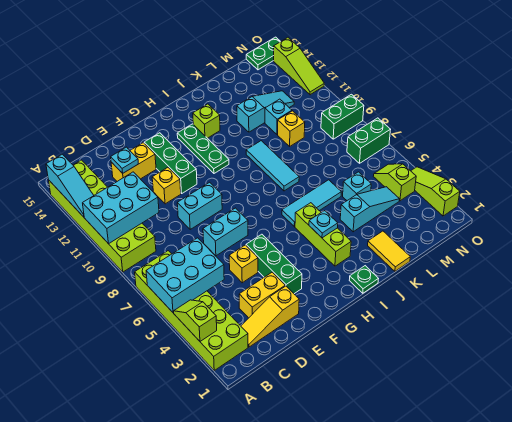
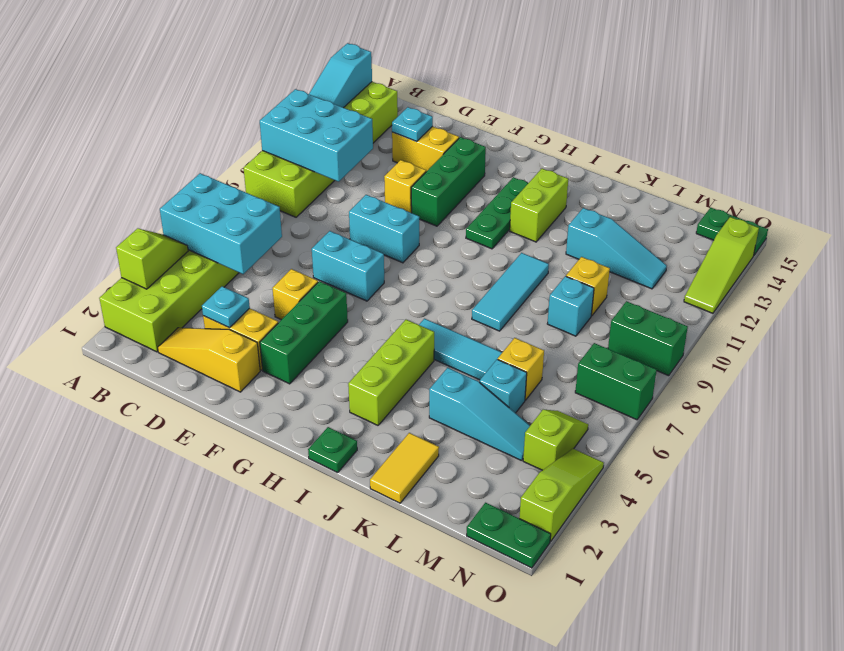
cyan 1x1 plate [309,211,338,238] -> cyan 1x1 plate moved to [202,286,250,328]
lime 1x1 brick [193,104,220,138] -> lime 1x2 brick [510,169,568,242]
none -> yellow 1x1 brick [498,338,544,400]
cyan 1x1 brick [265,99,292,134] -> cyan 1x1 brick moved to [547,276,594,336]
none -> green 1x2 plate [467,503,551,568]

